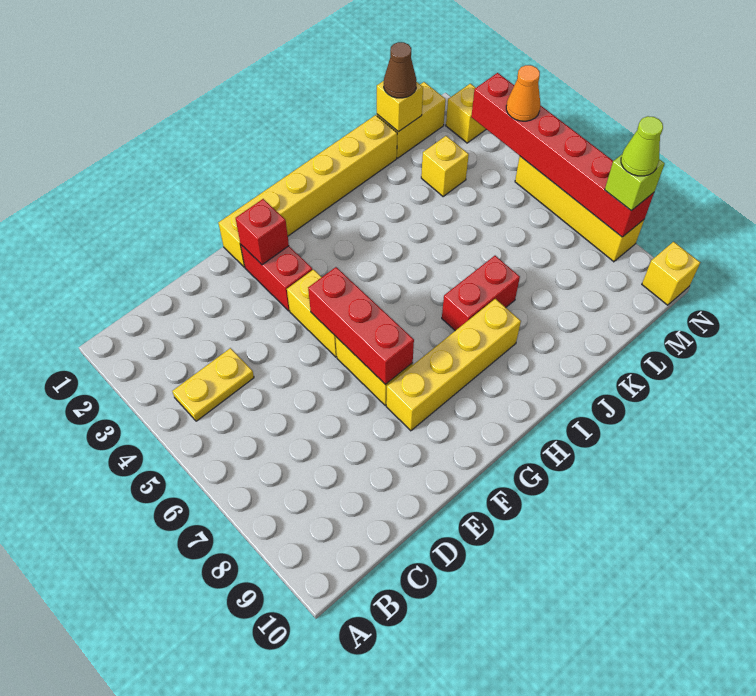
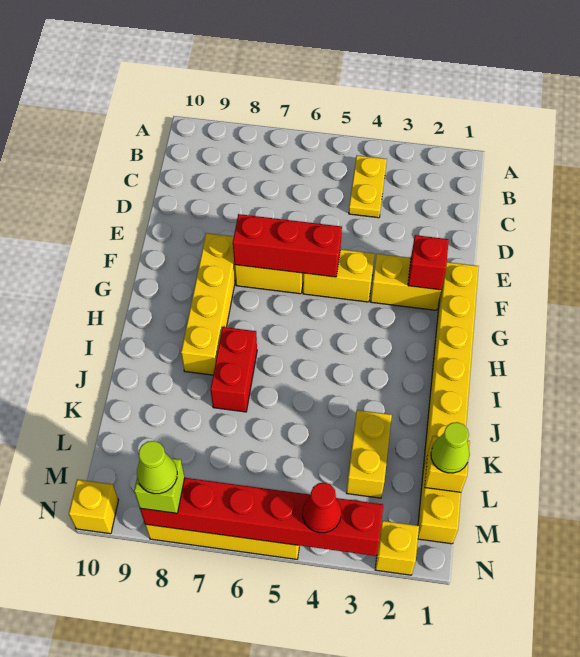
red 1x2 brick [241,245,313,311] -> yellow 1x2 brick [370,254,441,310]
brown 1x1 cone [384,42,417,98] -> lime 1x1 cone [431,422,470,473]
yellow 1x1 brick [421,136,469,197] -> yellow 1x2 brick [346,410,392,498]
orange 1x1 cone [506,65,540,121] -> red 1x1 cone [303,483,341,533]

